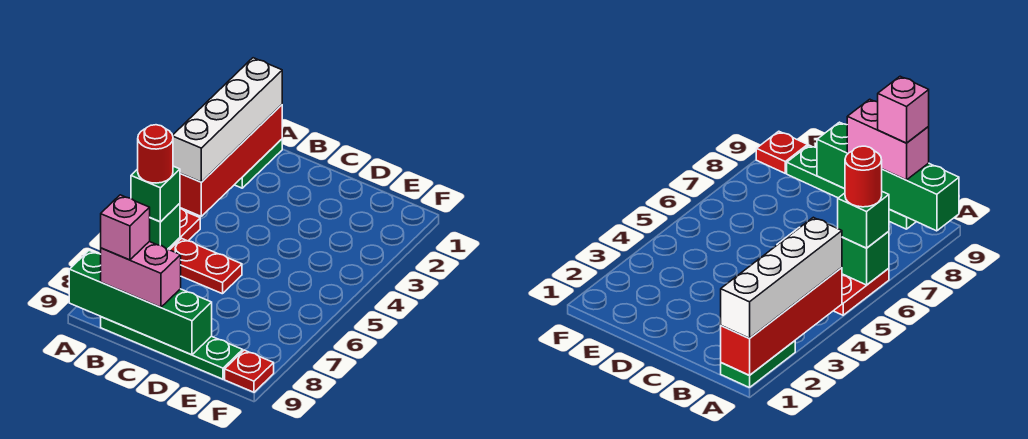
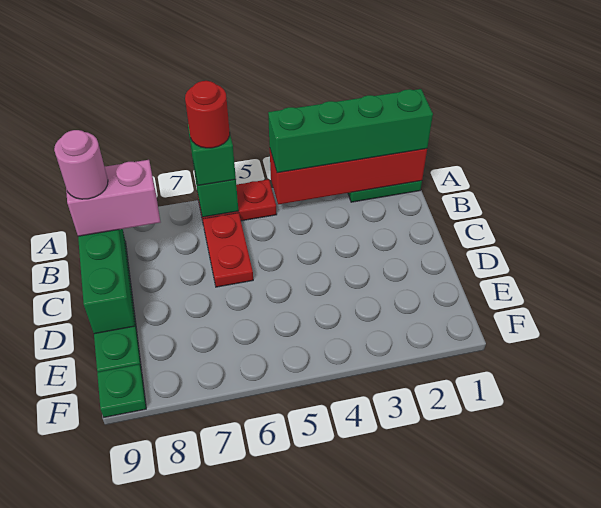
white 1x4 brick [173,58,282,182] -> green 1x4 brick [268,89,433,173]
pink 1x2 brick [101,242,181,307] -> pink 1x2 brick turned to [66,160,160,236]
pink 1x1 brick [101,195,150,260] -> pink 1x1 round brick [54,130,108,199]
red 1x1 plate [225,350,274,392] -> green 1x1 plate [97,364,146,417]

